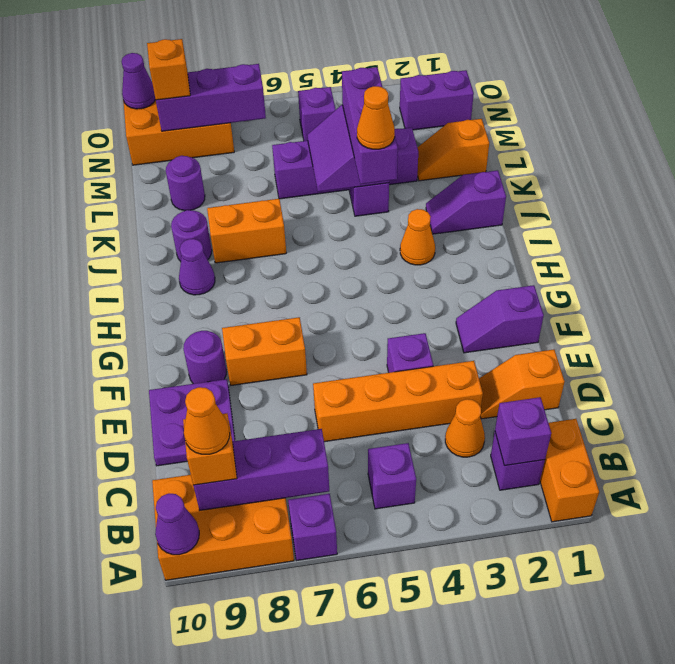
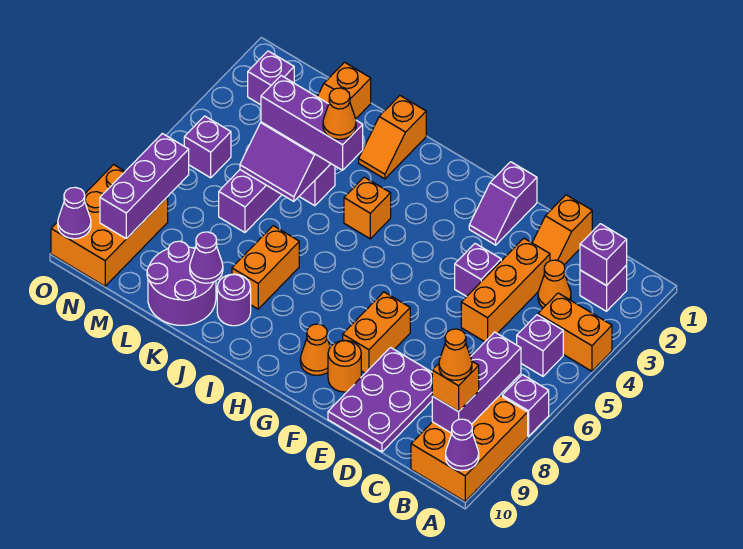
orange 1x2 brick [540,419,599,522] -> orange 1x2 brick moved to [538,293,612,371]
orange 1x4 brick [313,361,483,442] -> orange 1x3 brick [461,238,550,342]
purple 2x2 plate [149,379,235,466] -> purple 2x3 plate [328,348,432,452]
purple 1x1 round brick [183,331,226,384] -> orange 1x1 round brick [328,340,361,392]
orange 1x1 cone [400,209,435,265] -> orange 1x1 cone moved to [300,324,330,375]
purple 1x1 cone [179,239,215,295] -> purple 1x1 cone moved to [190,232,223,283]
purple 1x2 slope [426,170,506,234] -> orange 1x2 slope [359,96,426,179]
purple 1x1 round brick [166,156,205,211] -> purple 2x2 round brick [147,241,216,325]
purple 1x2 brick [400,70,474,130] -> purple 1x1 brick [248,51,294,105]
orange 1x1 brick [147,39,190,100] -> orange 1x1 brick moved to [344,177,391,239]

